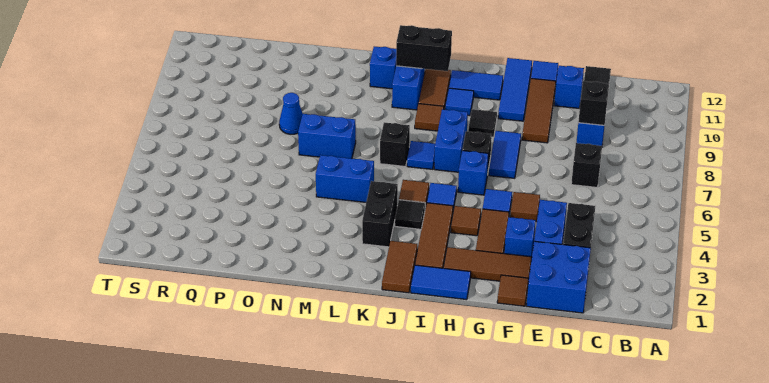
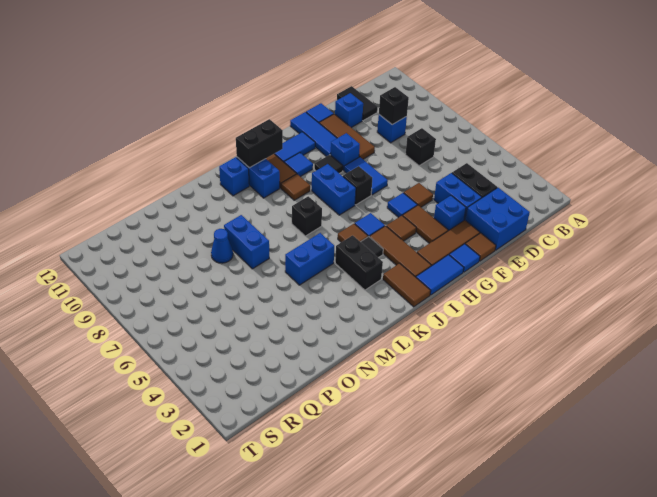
blue 1x1 brick [458,151,489,195] -> blue 1x1 brick moved to [331,133,360,171]
blue 1x1 tile [407,141,435,169] -> blue 1x1 tile moved to [449,244,480,272]
blue 1x2 brick [298,114,356,158] -> blue 1x2 brick turned to [224,215,269,269]

